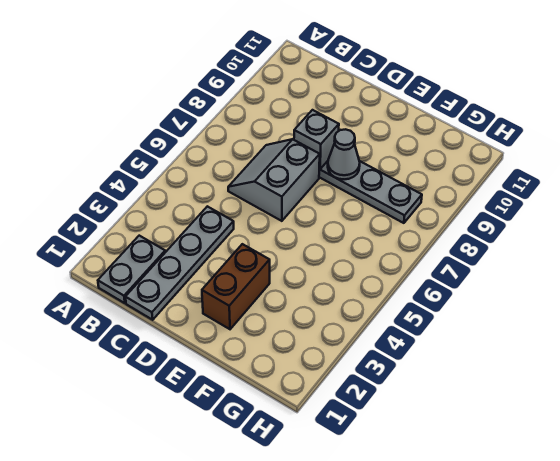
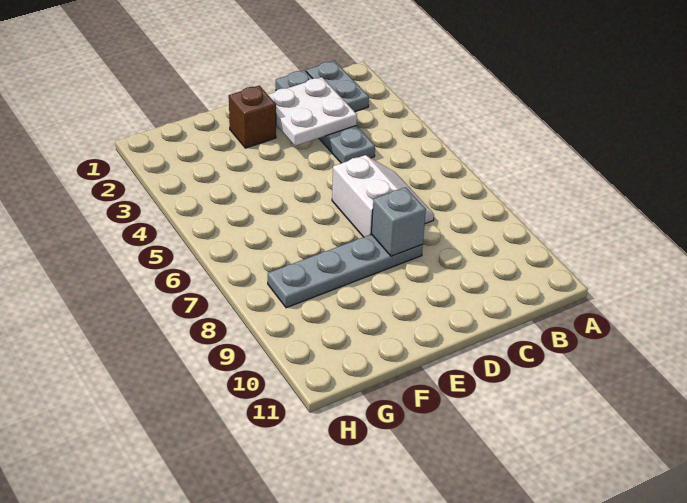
none -> white 2x2 plate [268,77,357,146]
grey 2x2 slope [228,139,320,221] -> white 2x2 slope [332,155,434,237]
brown 1x2 brick [202,244,270,329] -> brown 1x1 brick [229,86,276,148]
grey 1x1 cone [328,129,360,179] -> none

